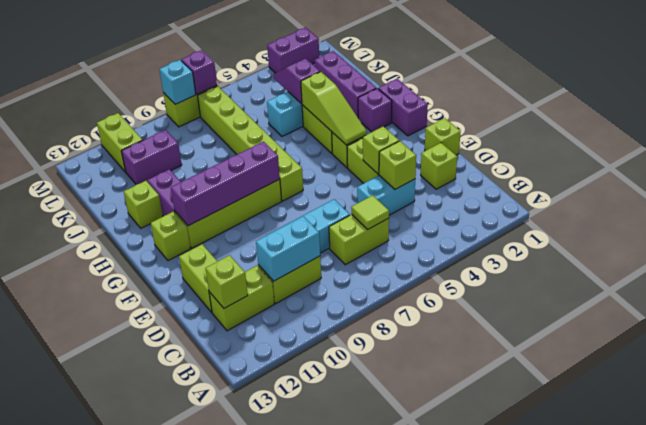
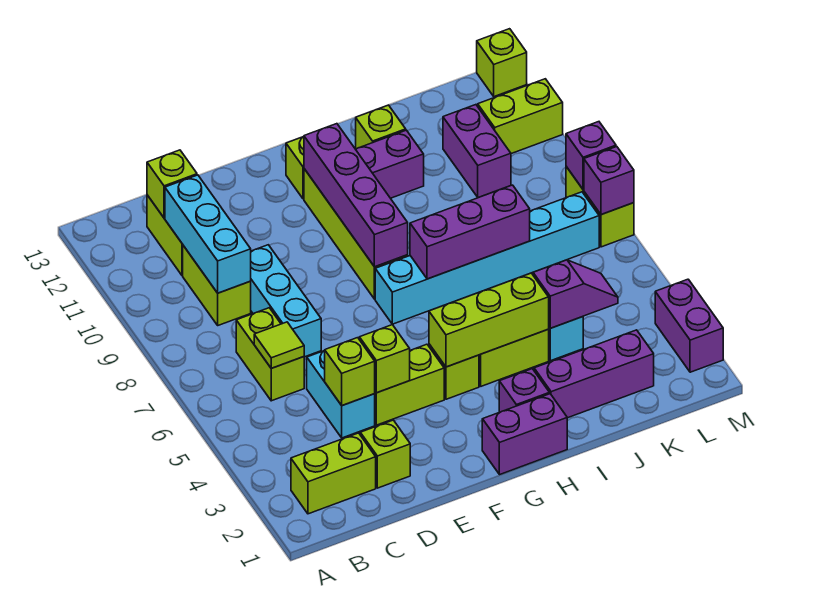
cyan 1x2 brick [256,216,320,281] -> cyan 1x3 brick [165,175,251,293]
lime 1x2 brick [179,244,217,312] -> lime 1x2 brick moved to [291,433,376,514]
lime 1x1 brick [425,118,461,155] -> lime 1x1 brick moved to [477,29,527,97]
lime 1x3 slope [301,72,366,145] -> lime 1x3 brick [429,273,549,367]
lime 1x6 brick [198,86,303,201] -> cyan 1x6 brick [375,192,599,324]
none -> purple 1x3 brick [410,185,530,279]
cyan 1x1 brick [159,60,196,104] -> purple 1x1 brick [566,122,616,189]

